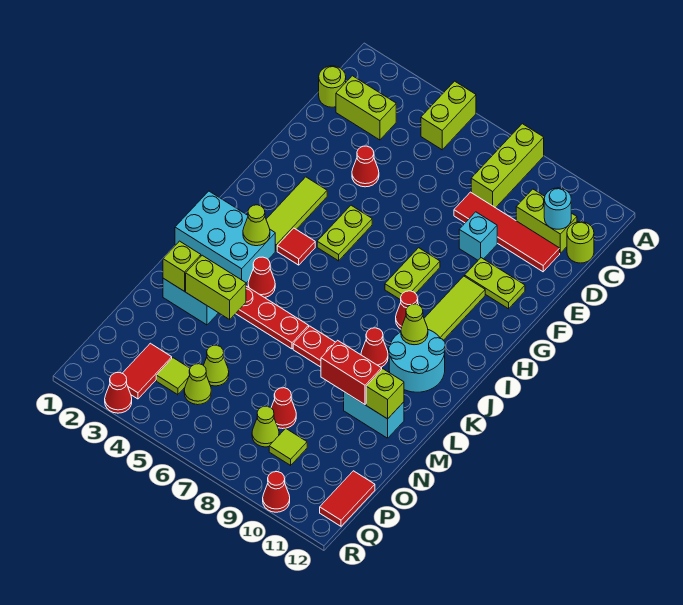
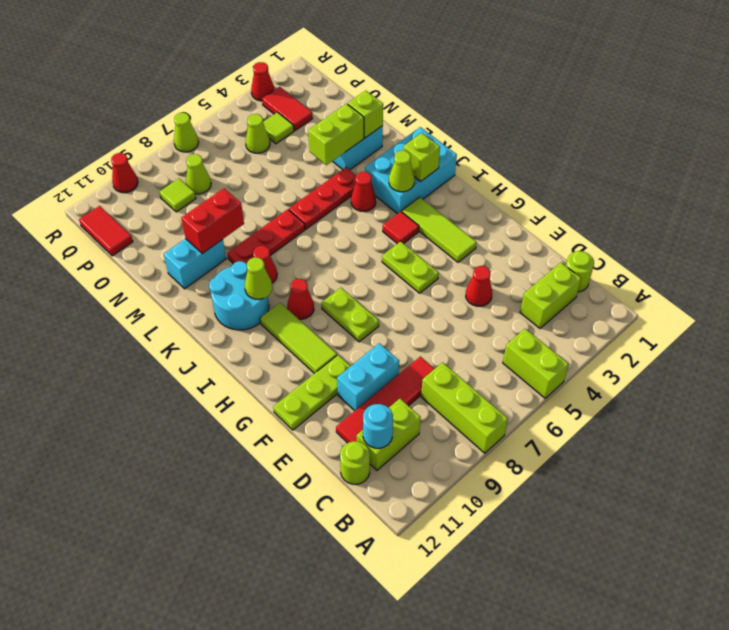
cyan 1x1 brick [459,212,497,260] -> cyan 1x2 brick [337,343,399,411]
lime 1x2 plate [465,258,525,309] -> lime 1x3 plate [273,355,351,430]
lime 1x1 brick [366,369,404,419] -> lime 1x1 brick moved to [403,133,440,181]
lime 1x1 cone [203,345,229,386] -> lime 1x1 cone moved to [174,113,199,152]
red 1x1 cone [271,388,296,429] -> none

